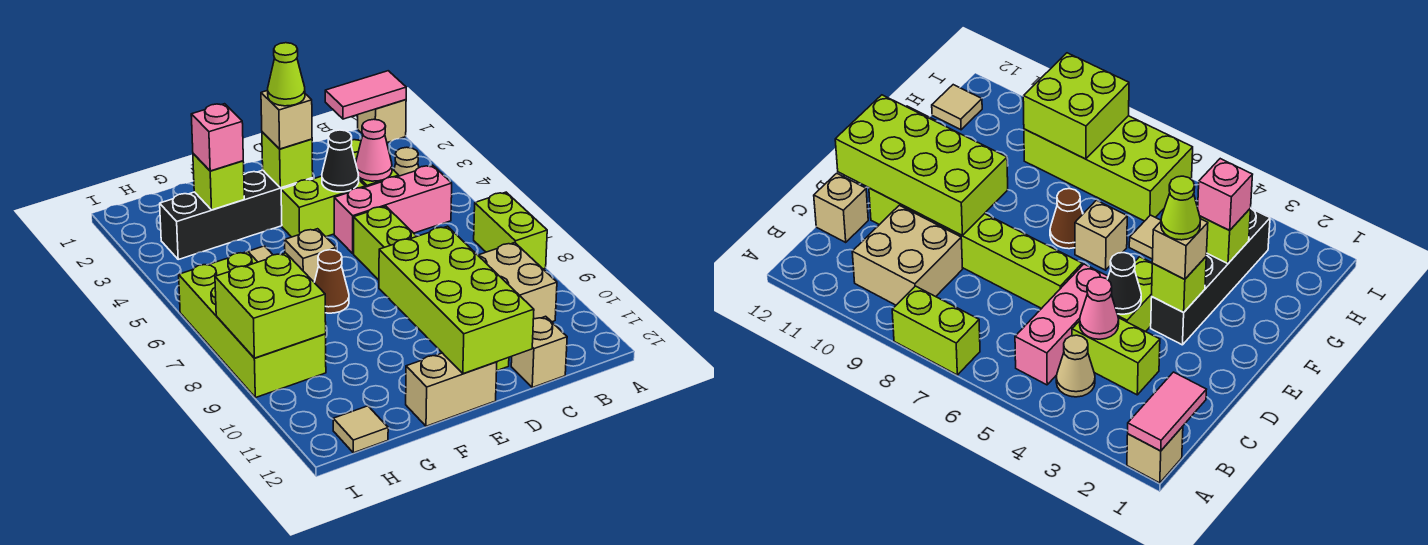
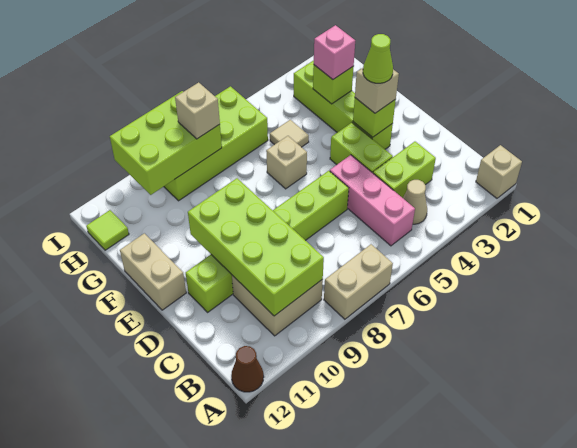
pink 1x2 tile [325,71,406,119] -> none
lime 1x2 brick [474,192,547,269] -> tan 1x2 brick [324,244,393,319]
pink 1x1 cone [356,119,392,181] -> none
tan 1x1 brick [511,316,567,388] -> tan 1x1 brick moved to [175,82,220,139]
black 1x1 cone [322,130,359,192] -> none
lime 2x4 brick [379,226,534,374] -> lime 2x4 brick turned to [188,178,324,316]
black 1x4 brick [160,170,313,259] -> lime 1x4 brick [294,60,393,149]
brown 1x1 cone [314,250,349,313] -> brown 1x1 cone moved to [231,346,264,392]
lime 2x2 brick [215,253,326,358] -> lime 2x3 brick [110,91,222,195]
tan 1x1 tile [333,406,388,453] -> lime 1x1 tile [86,210,129,250]

